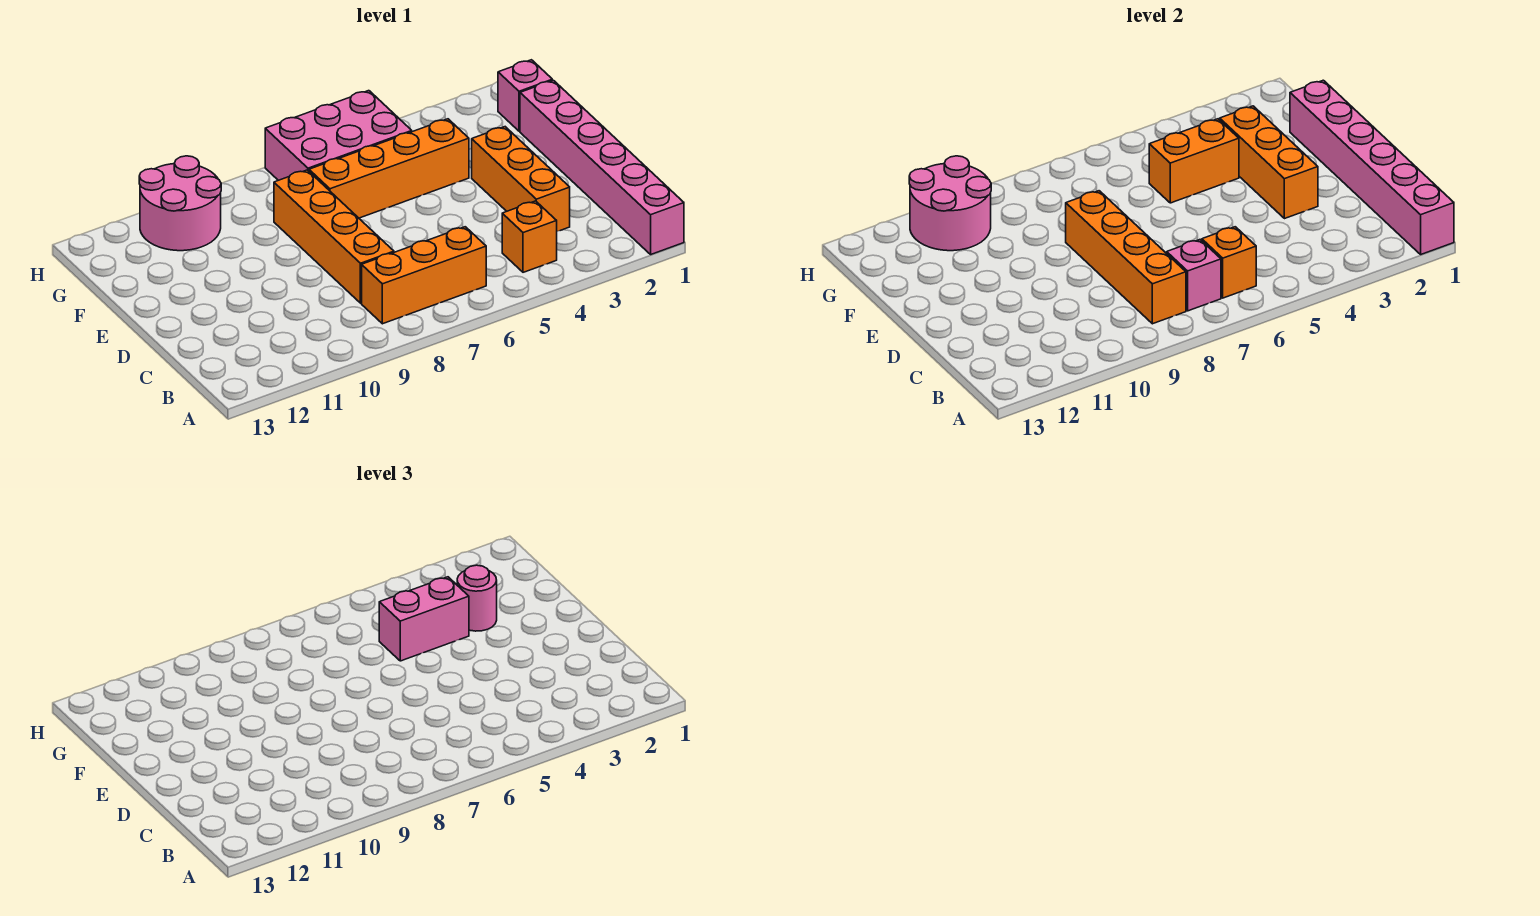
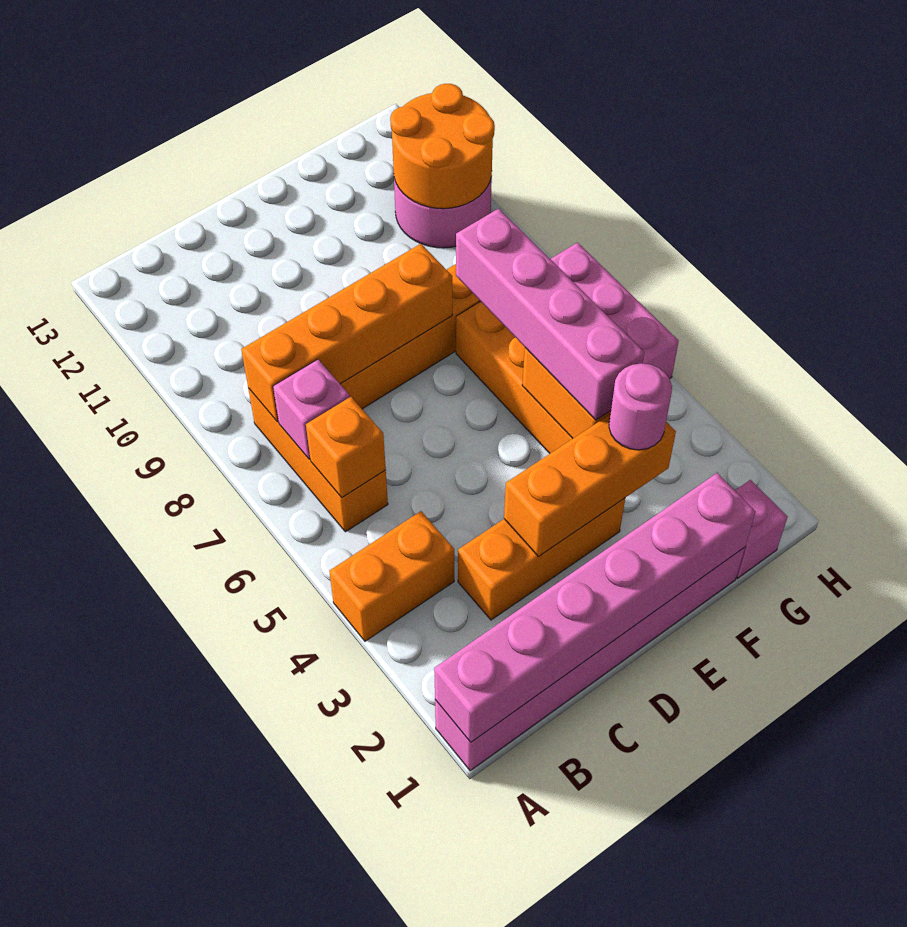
orange 1x1 brick [502,201,557,272] -> orange 1x2 brick [329,511,454,641]
pink 1x2 brick [379,577,469,661] -> pink 1x4 brick [456,209,644,420]
pink 2x2 round brick [909,156,991,251] -> orange 2x2 round brick [390,84,495,209]

